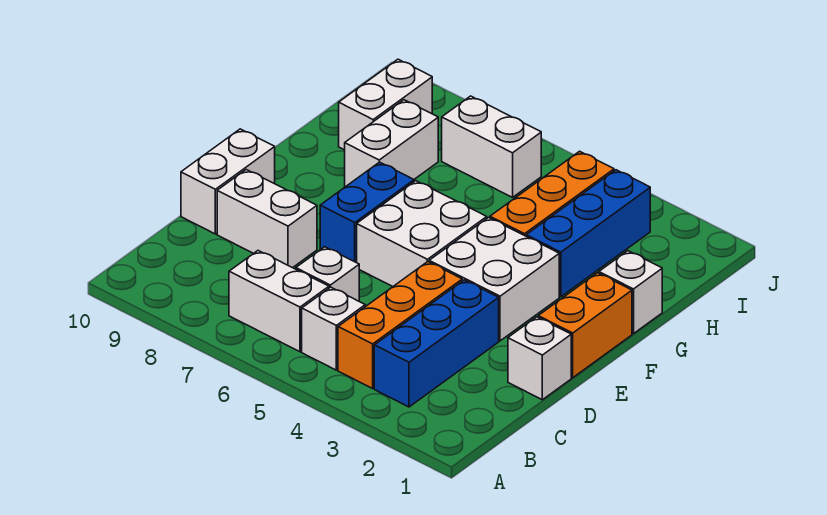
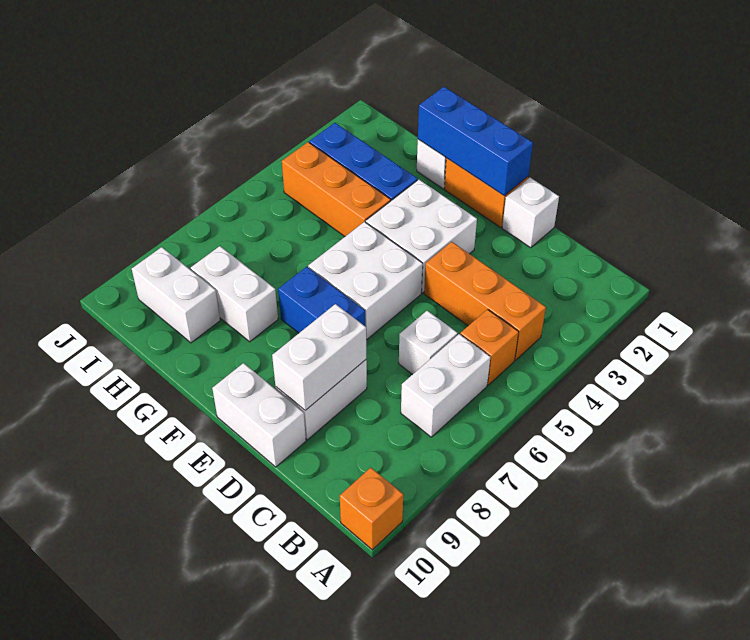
none -> orange 1x1 brick [340,468,403,550]
blue 1x3 brick [374,280,499,407] -> blue 1x3 brick moved to [418,87,533,196]
white 1x1 brick [302,287,365,370] -> orange 1x1 brick [460,309,519,385]
white 1x2 brick [442,96,541,197] -> white 1x2 brick moved to [272,304,366,410]

